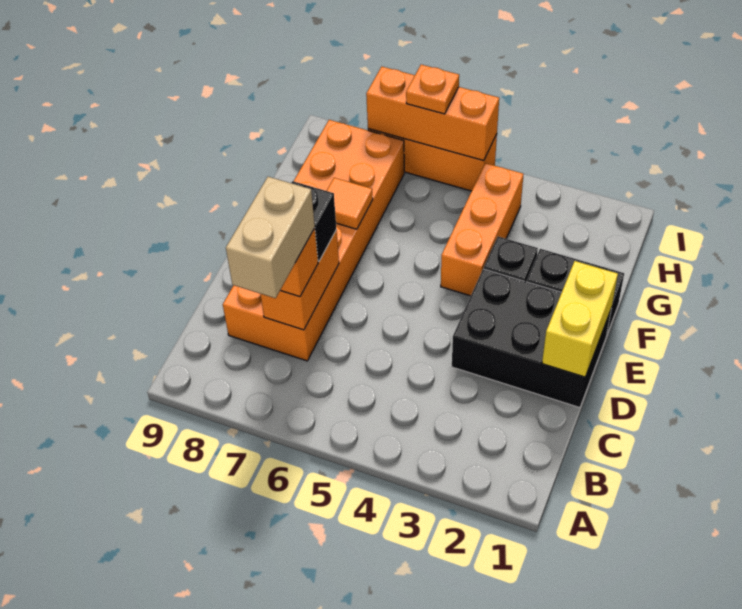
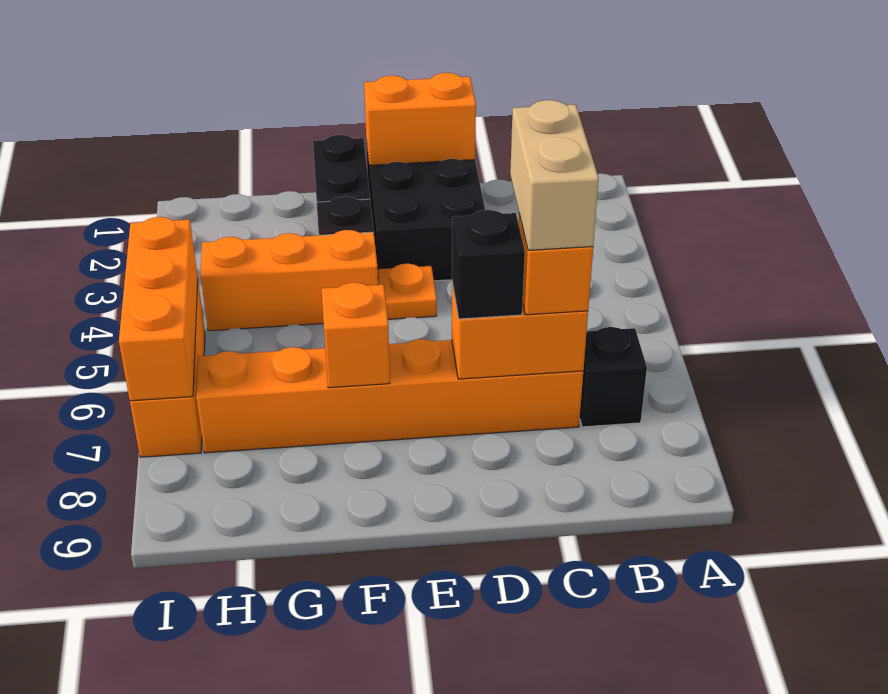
none -> black 1x1 brick [580,327,647,427]
tan 1x2 brick [226,177,315,298] -> tan 1x2 brick turned to [510,100,599,250]
orange 2x6 brick [223,120,404,361] -> orange 1x6 brick [196,339,583,453]
yellow 1x2 brick [542,261,618,377] -> orange 1x2 brick [364,73,476,166]
orange 1x1 tile [327,178,373,229] -> orange 1x1 brick [322,283,390,388]
orange 1x1 plate [406,65,459,114] -> orange 1x1 plate moved to [378,264,437,319]

